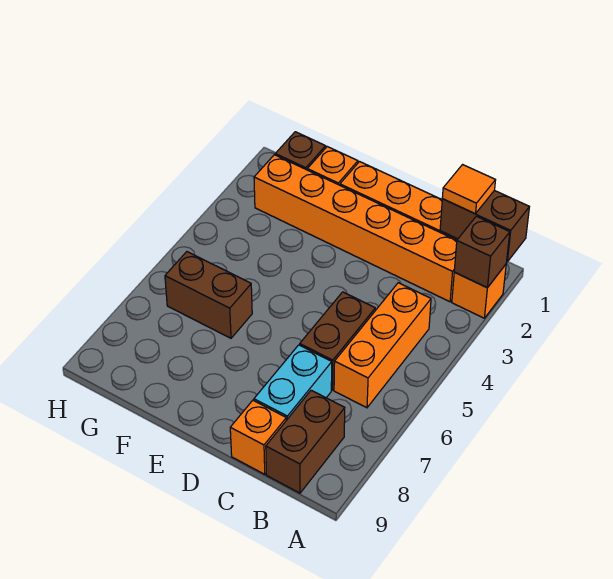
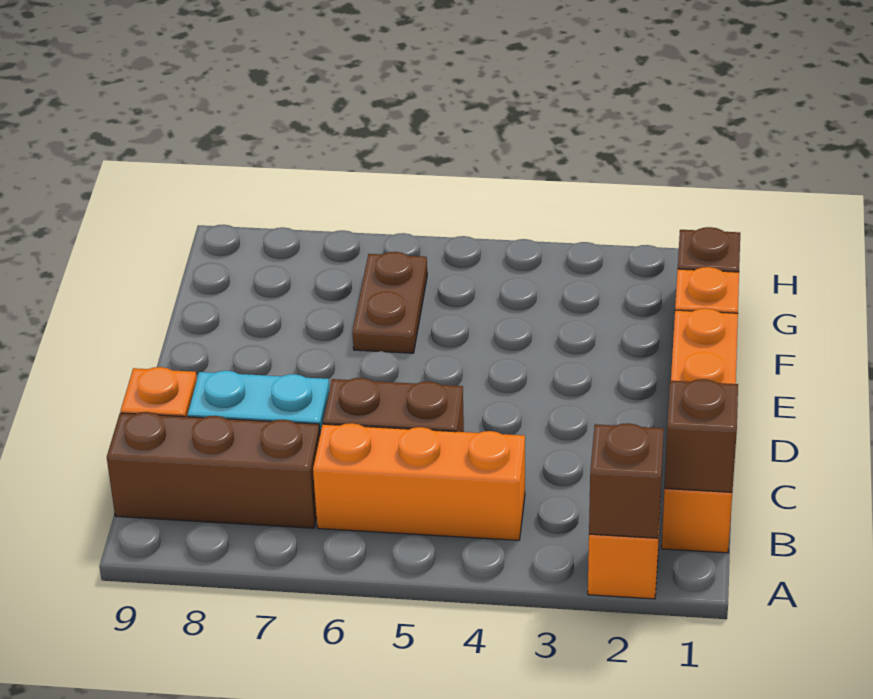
brown 1x2 brick [440,190,529,262] -> brown 1x1 brick [664,379,738,492]
orange 1x1 tile [442,165,496,214] -> none
orange 1x6 brick [254,155,457,302] -> none
brown 1x2 brick [266,390,345,493] -> brown 1x3 brick [107,412,320,528]
brown 1x2 brick [165,252,252,338] -> brown 1x2 plate [353,252,427,353]

